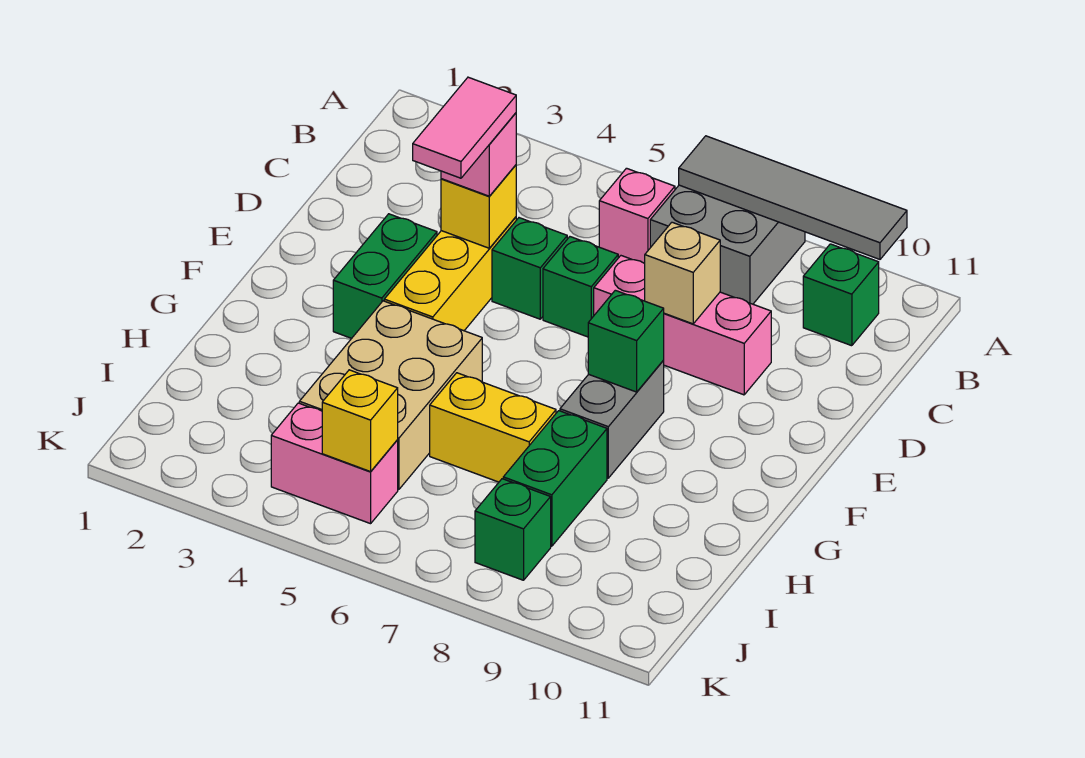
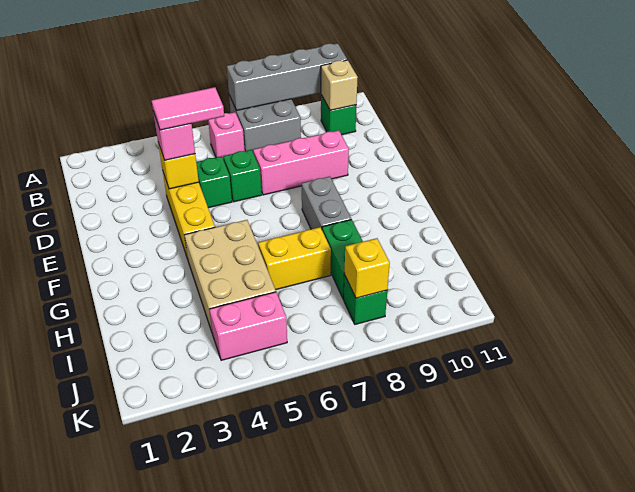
grey 1x4 tile [679,136,907,259] -> grey 1x4 brick [227,43,347,111]
pink 1x2 tile [413,77,516,178] -> pink 1x2 tile turned to [152,87,224,130]
tan 1x1 brick [645,222,720,324] -> tan 1x1 brick moved to [321,60,358,110]
green 1x2 brick [333,214,437,338] -> none
green 1x1 brick [588,290,664,392] -> none
yellow 1x1 brick [322,370,398,472] -> yellow 1x1 brick moved to [344,238,390,298]

